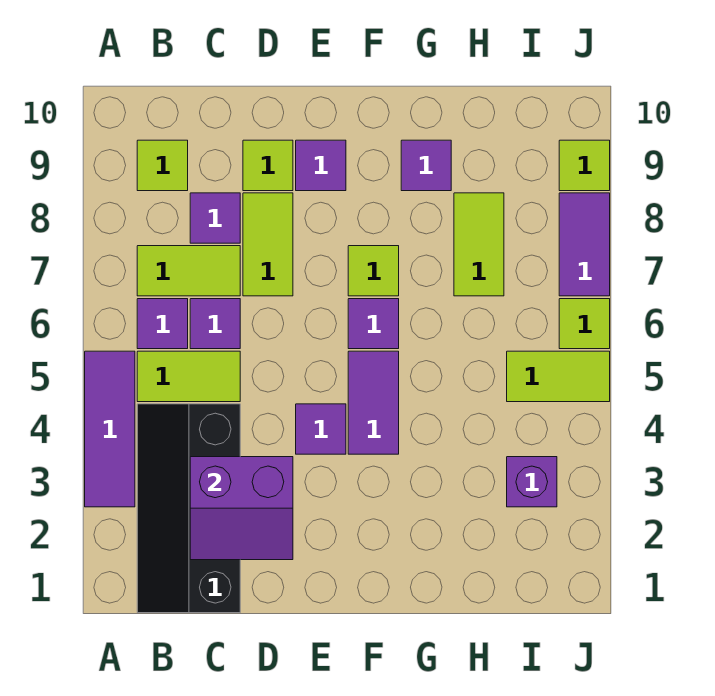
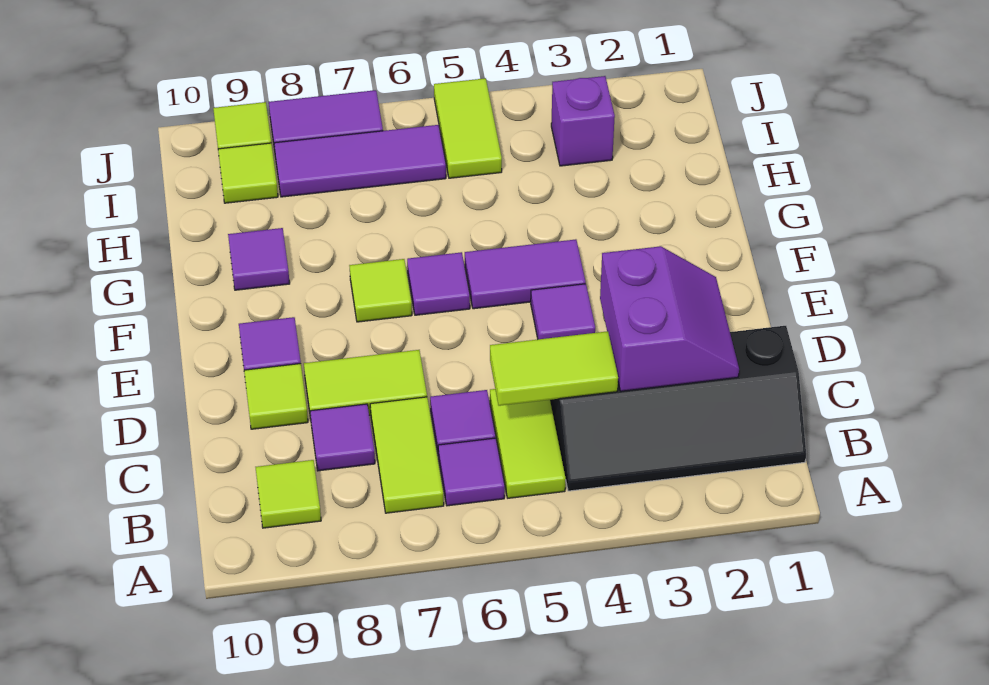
purple 1x3 tile [85,351,135,507] -> purple 1x3 tile moved to [274,125,446,197]
lime 1x2 tile [454,193,504,296] -> lime 1x2 tile moved to [490,331,618,406]
lime 1x1 tile [559,299,610,349] -> lime 1x1 tile moved to [218,143,278,203]

